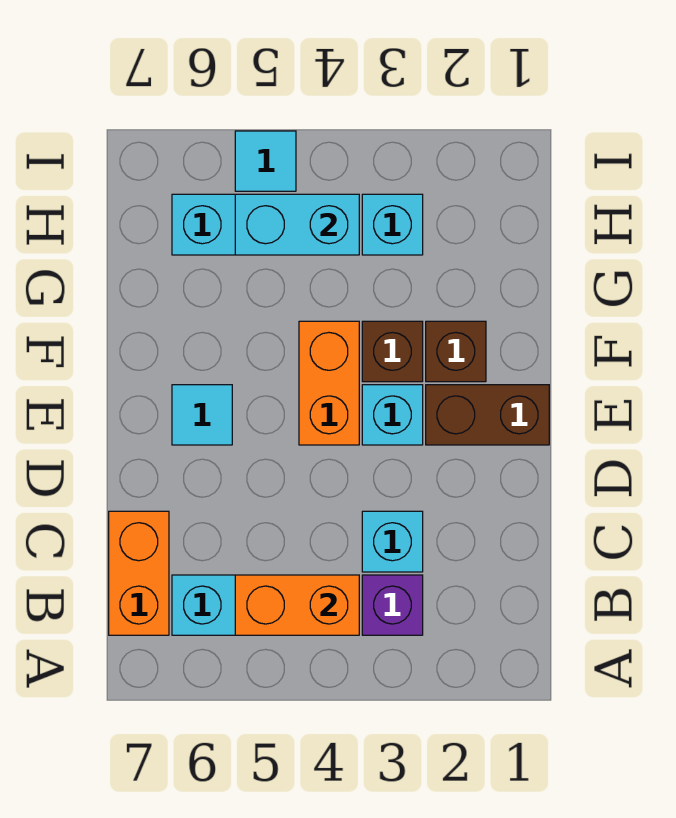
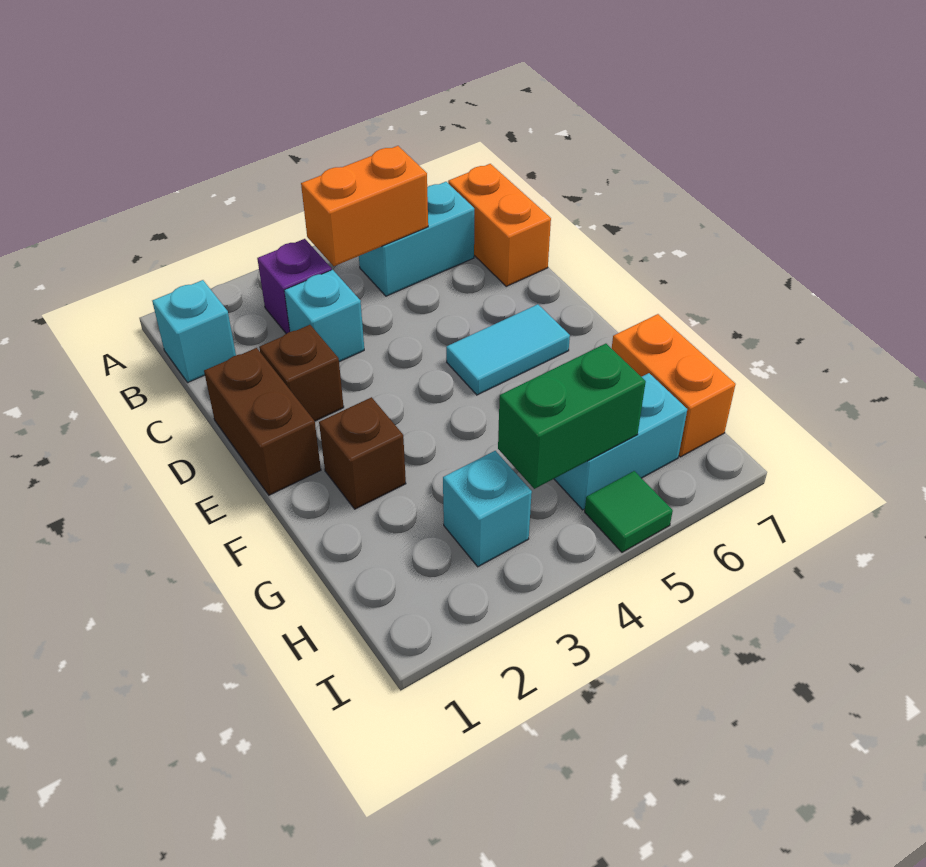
brown 1x2 brick [426,385,549,445] -> brown 1x2 brick turned to [204,348,321,495]
cyan 1x1 brick [362,385,423,445] -> cyan 1x1 brick moved to [152,280,236,383]
orange 1x2 brick [299,321,359,445] -> orange 1x2 brick moved to [612,314,736,457]
cyan 1x1 tile [172,385,232,445] -> cyan 1x2 tile [446,304,570,395]
brown 1x1 brick [362,321,423,382] -> brown 1x1 brick moved to [259,325,344,421]
cyan 1x2 brick [235,194,359,255] -> green 1x2 brick [498,344,646,489]
cyan 1x1 tile [235,131,296,191] -> green 1x1 tile [585,471,673,552]

